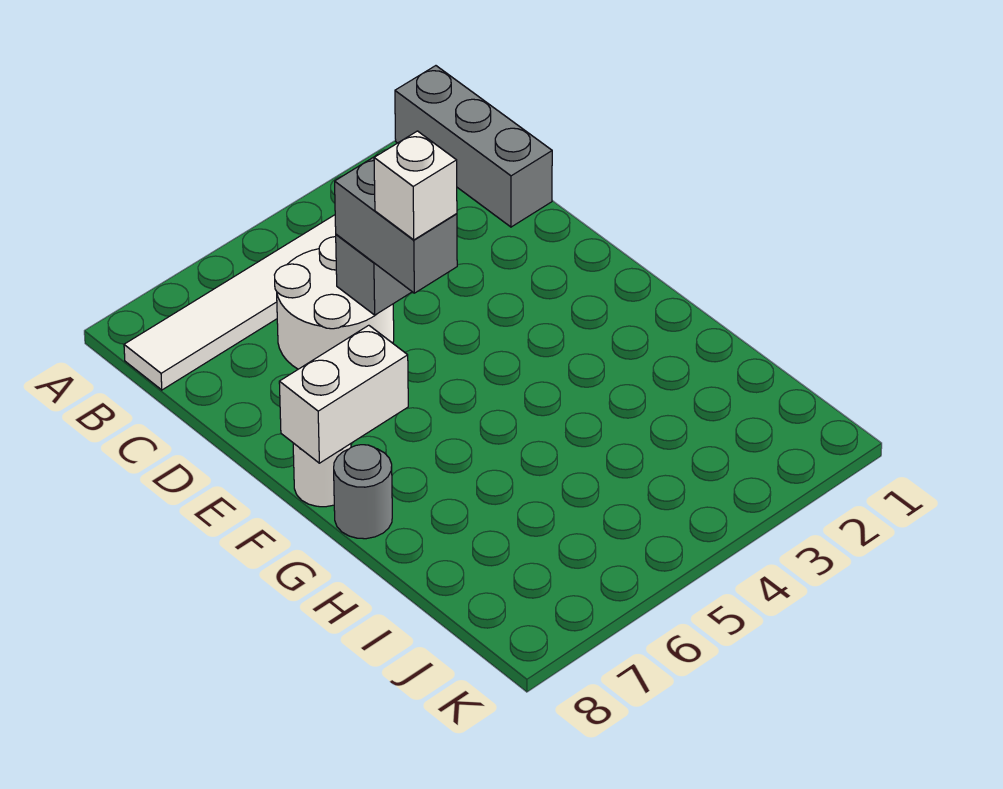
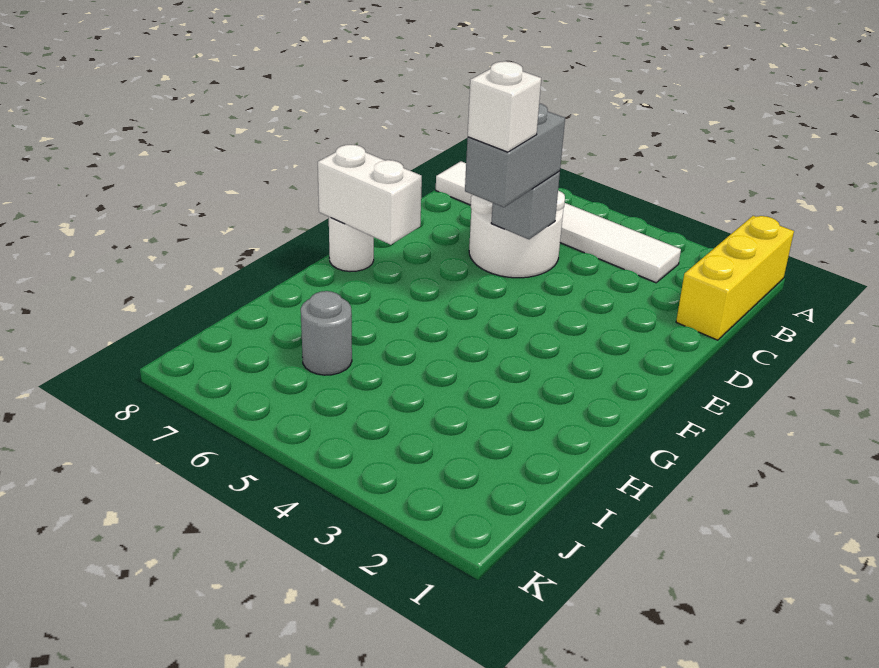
grey 1x3 brick [395,66,552,227] -> yellow 1x3 brick [676,216,794,340]
grey 1x1 round brick [334,445,392,539] -> grey 1x1 round brick moved to [301,291,352,375]

